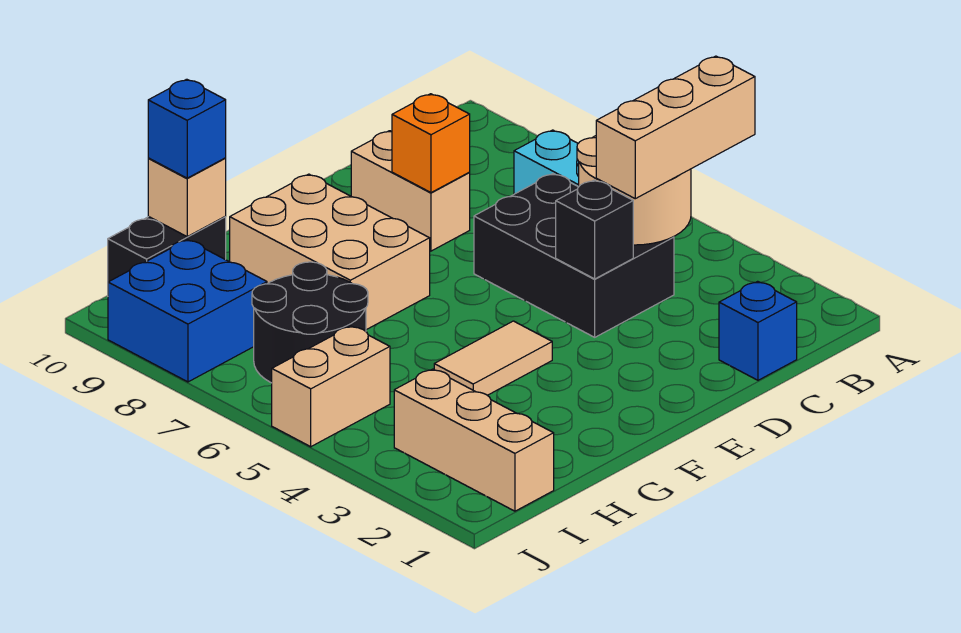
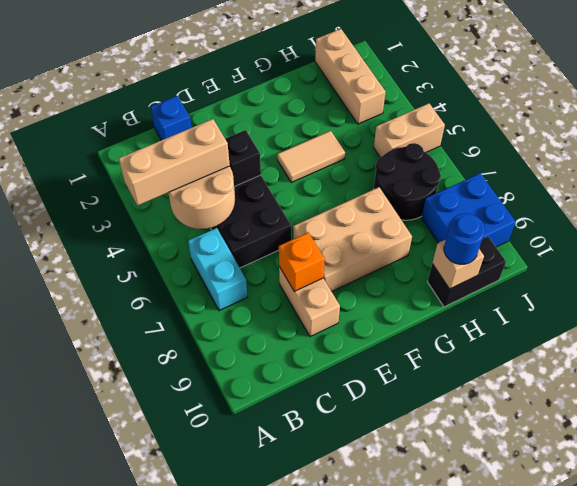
tan 2x3 brick [230,174,430,330] -> tan 2x3 brick turned to [293,187,412,292]
blue 1x1 brick [148,79,226,178] -> blue 1x1 round brick [444,213,485,264]

